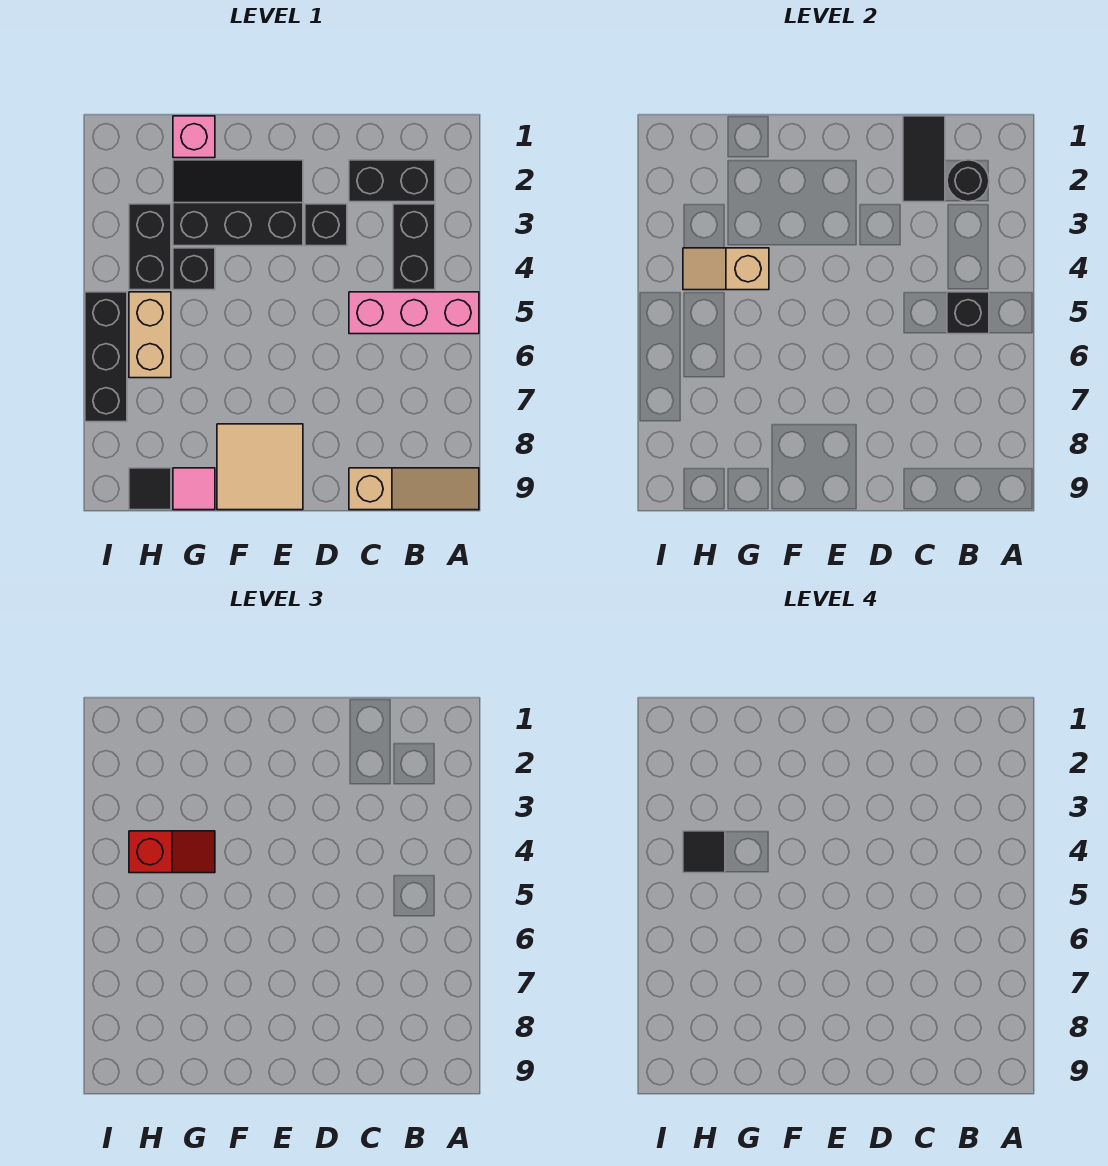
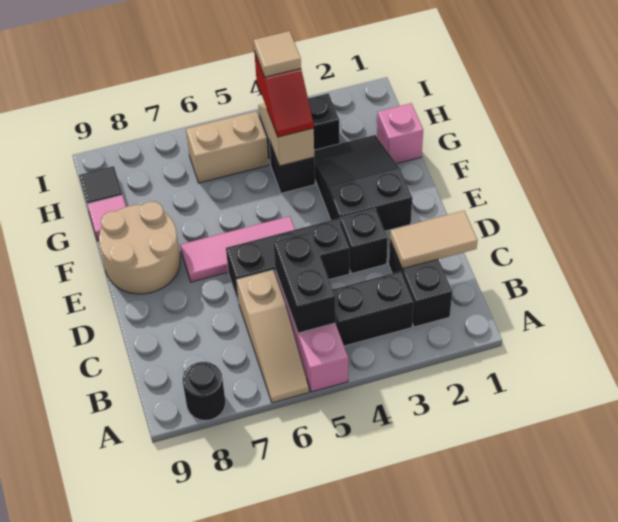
tan 1x3 slope [349,468,479,510] -> tan 1x3 slope moved to [237,270,309,403]
black 1x1 round brick [947,160,989,202] -> black 1x1 round brick moved to [183,362,226,421]
black 1x1 brick [947,292,989,334] -> black 1x2 brick [274,232,336,333]
black 1x2 tile [903,116,945,202] -> tan 1x2 tile [390,211,478,269]
black 2x3 slope [173,160,303,246] -> black 2x3 slope turned to [314,135,412,231]
none -> pink 1x3 tile [180,216,295,282]
tan 2x2 tile [217,424,303,510] -> tan 2x2 round brick [99,201,180,294]
black 1x1 tile [683,831,725,873] -> tan 1x1 tile [254,31,301,77]
black 1x3 brick [85,292,127,422] -> black 1x3 brick moved to [226,219,350,303]

